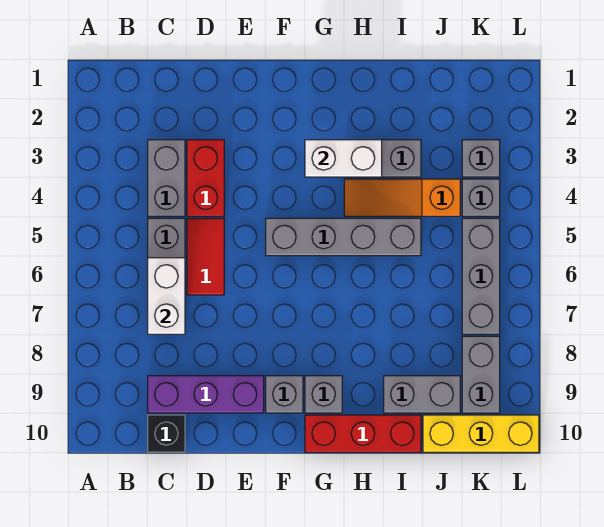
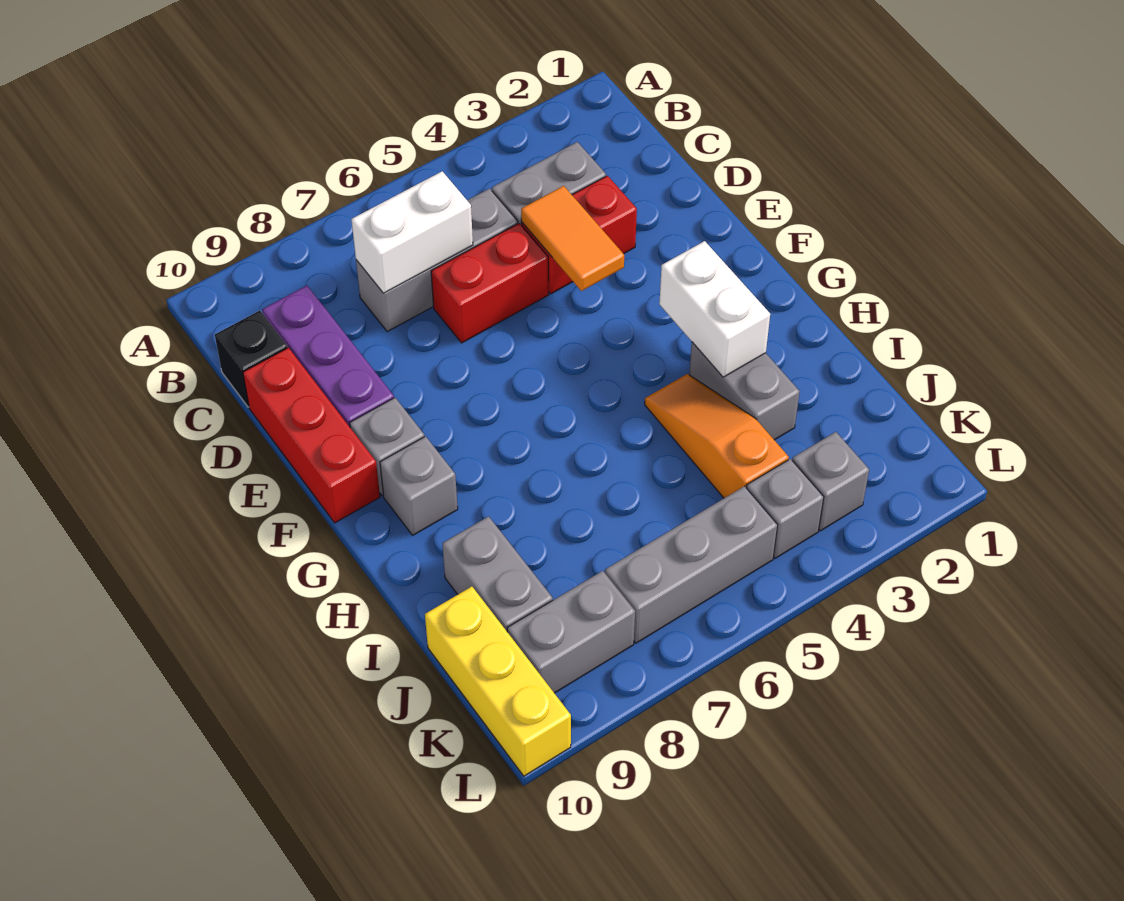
none -> orange 1x2 tile [521,186,624,291]
red 1x2 tile [187,218,224,295] -> red 1x2 brick [431,223,549,343]
grey 1x4 brick [266,218,421,256] -> none
red 1x3 brick [305,415,421,452] -> red 1x3 brick moved to [243,348,380,523]

